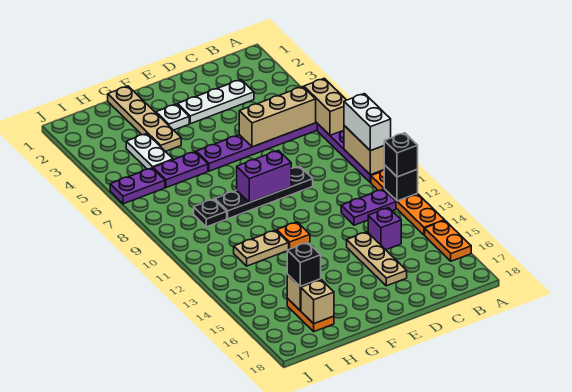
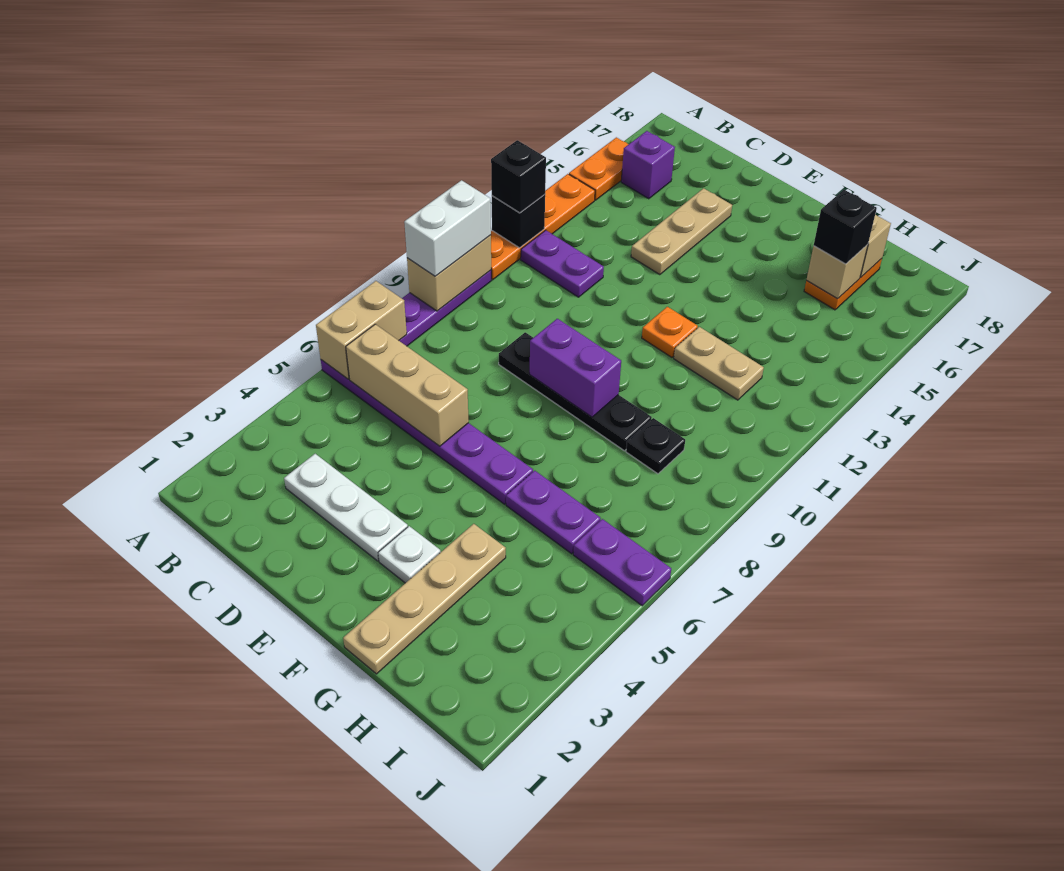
purple 1x1 brick [368,208,401,250] -> purple 1x1 brick moved to [621,131,675,199]
white 1x2 plate [126,134,173,169] -> none

